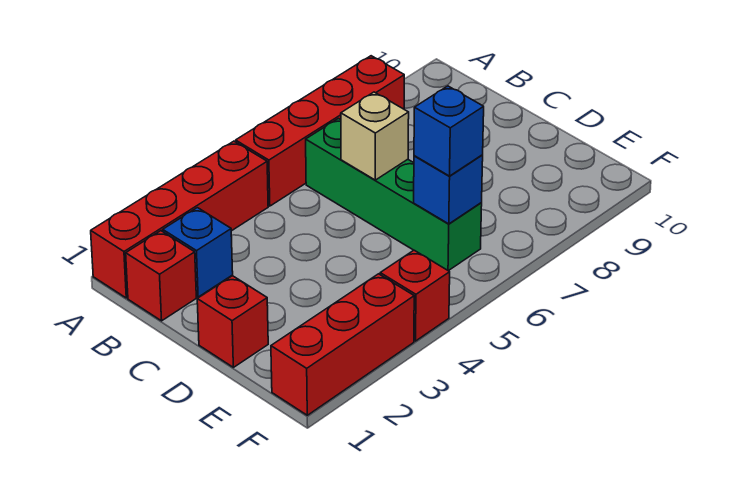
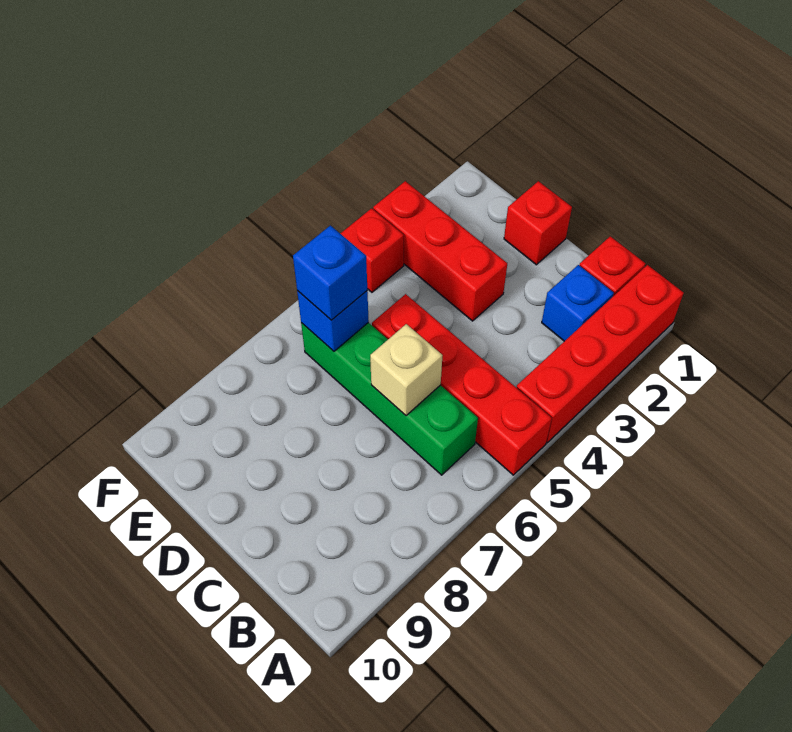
red 1x4 brick [236,56,404,206] -> red 1x4 brick turned to [372,294,552,475]
red 1x3 brick [271,274,414,415] -> red 1x3 brick turned to [373,181,507,321]

